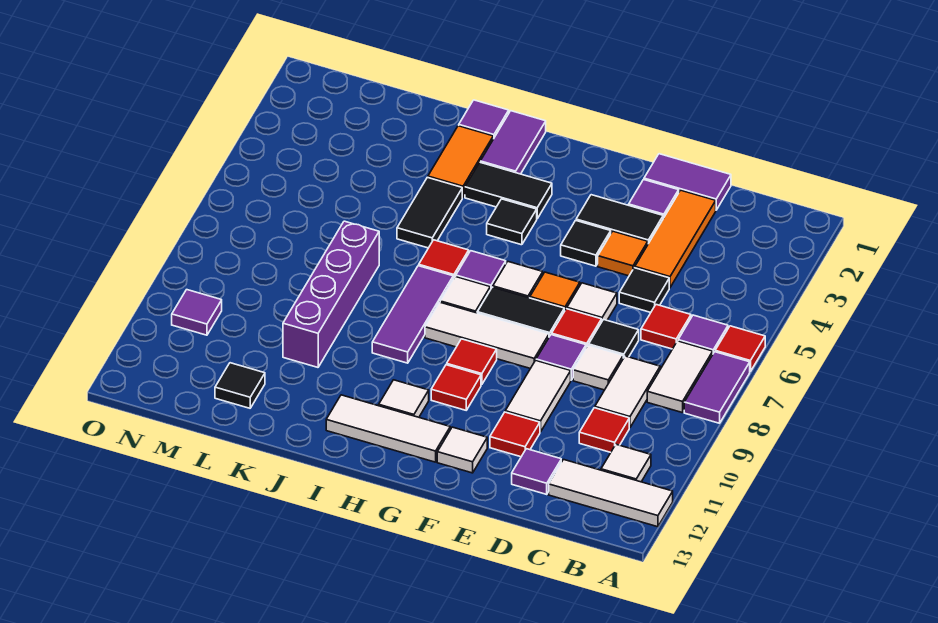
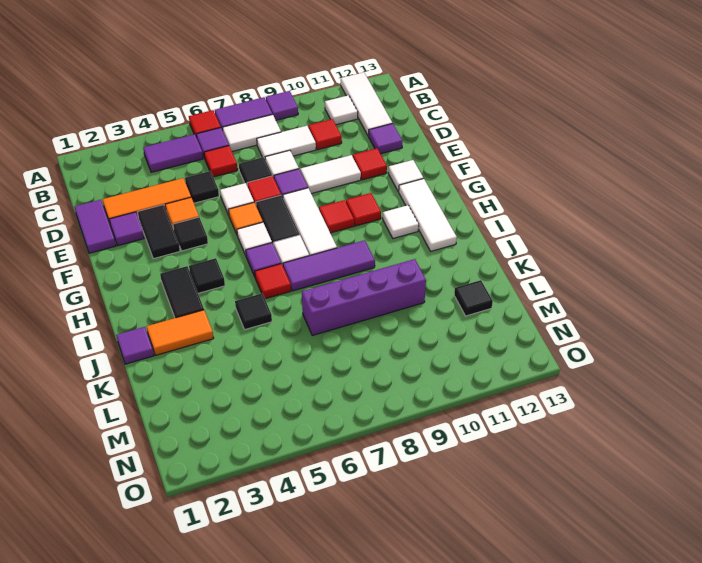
purple 1x2 tile [480,111,546,174] -> purple 1x2 tile moved to [143,134,203,172]
black 1x2 tile [397,177,462,248] -> black 1x1 tile [235,294,272,330]
purple 1x1 tile [172,290,222,335] -> purple 1x1 tile moved to [266,91,298,120]

